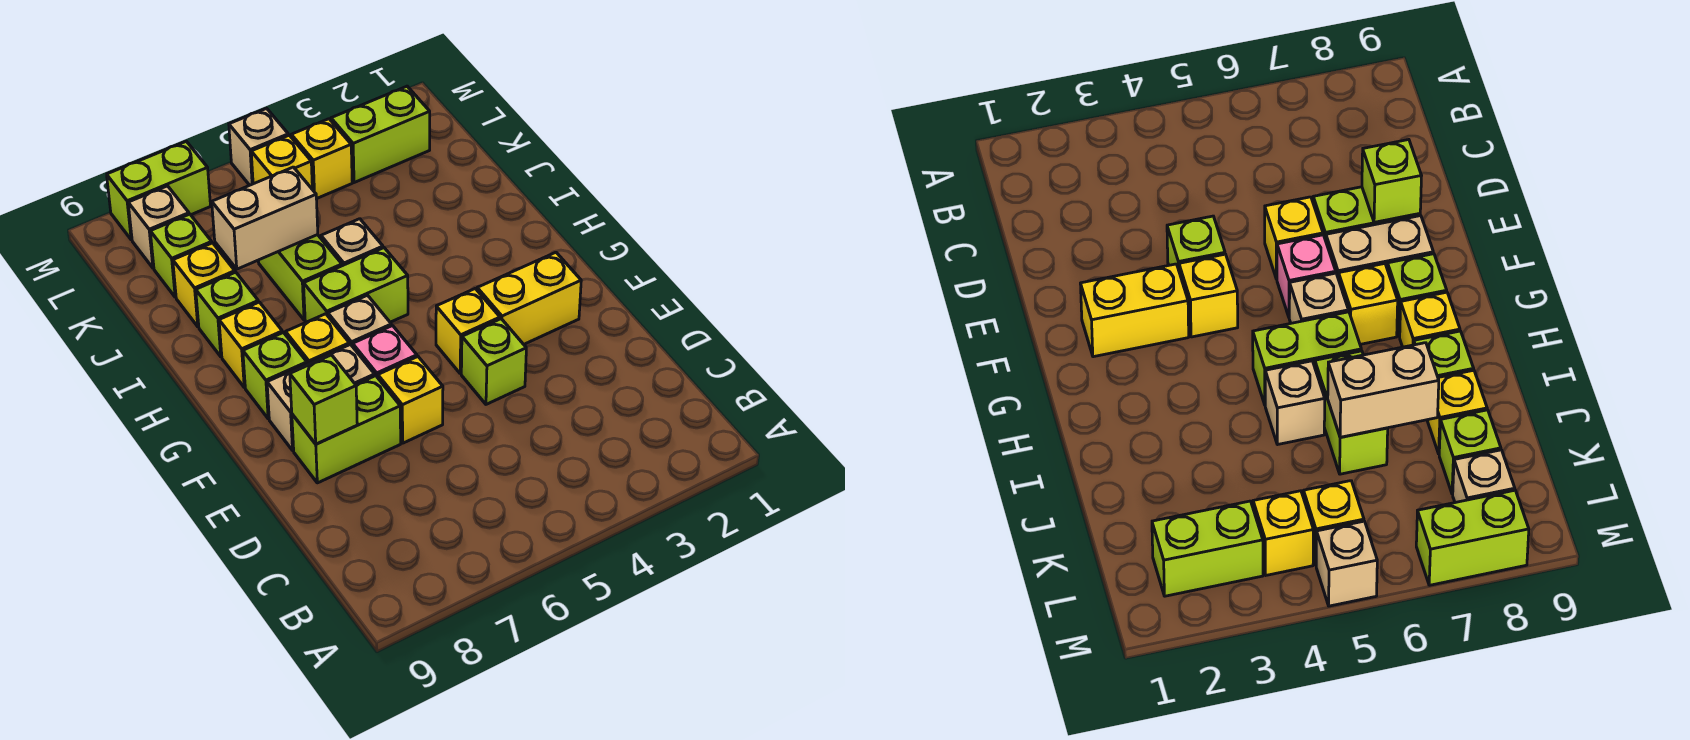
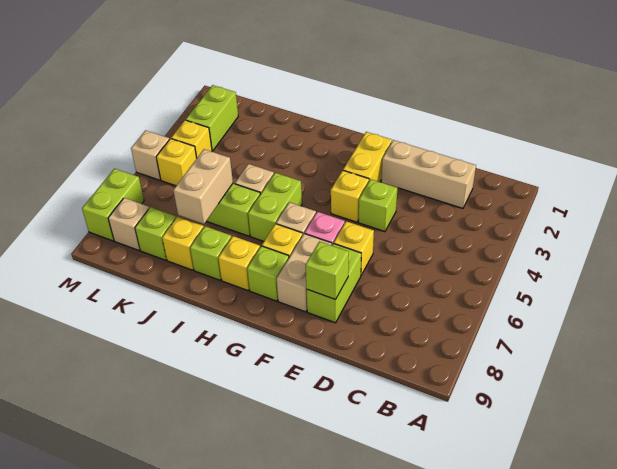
none -> tan 1x3 brick [381,140,476,208]

